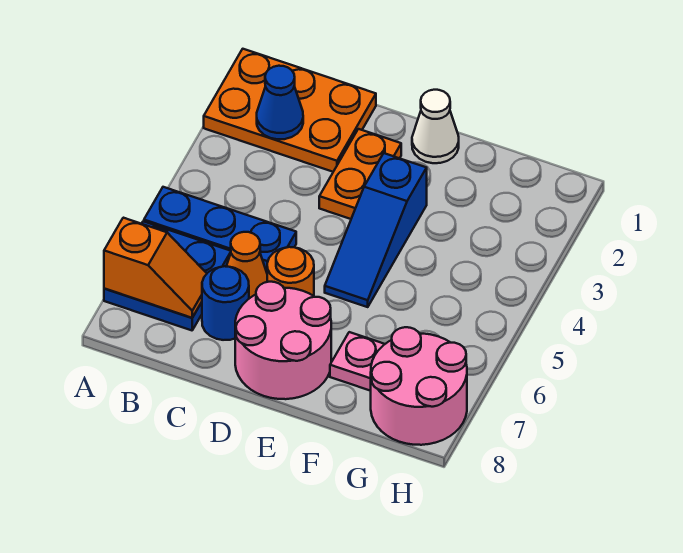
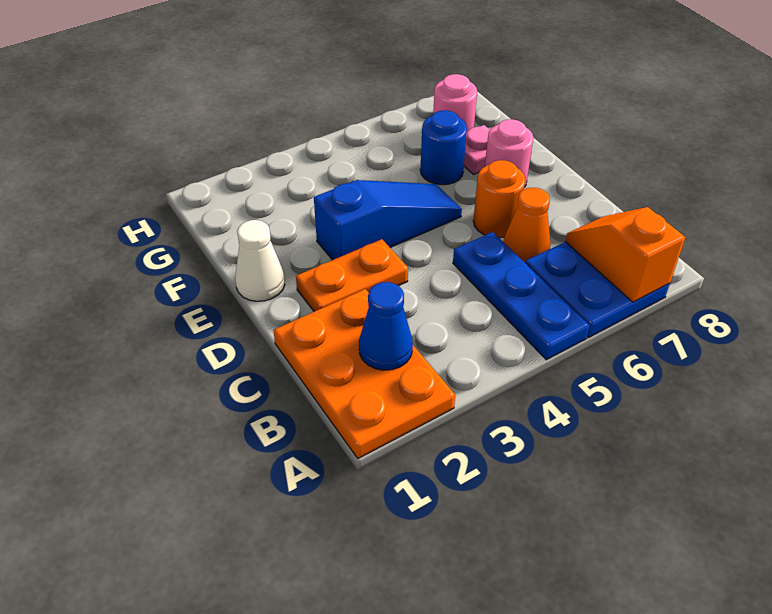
blue 1x1 round brick [202,266,249,340] -> blue 1x1 round brick moved to [420,110,467,185]
pink 2x2 round brick [235,282,331,399] -> pink 1x1 round brick [485,119,533,187]
pink 2x2 round brick [371,327,467,445] -> pink 1x1 round brick [433,74,477,131]

